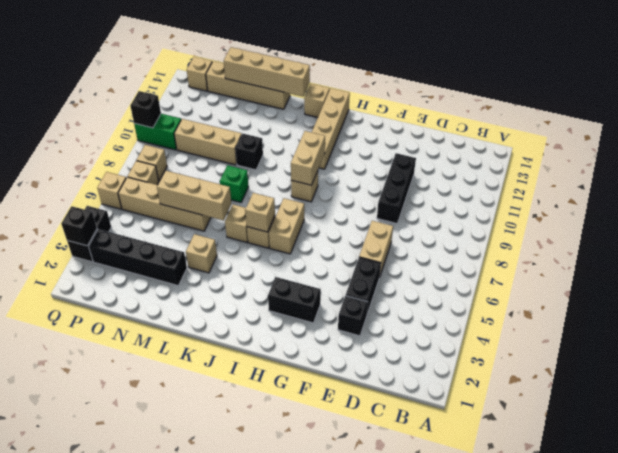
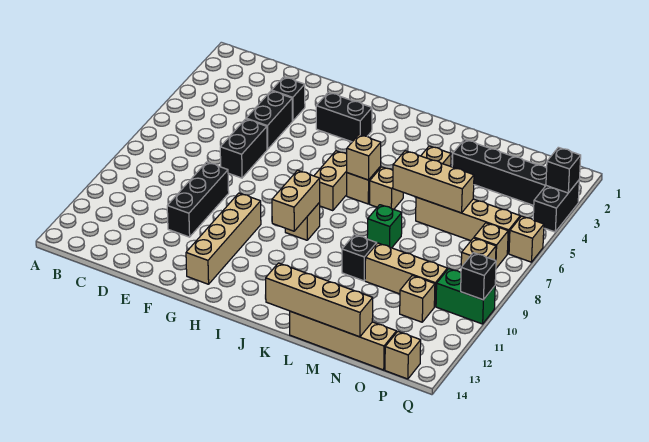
tan 1x2 brick [359,221,393,275] -> black 1x2 brick [220,119,267,178]
tan 1x4 brick [312,88,350,169] -> tan 1x4 brick moved to [186,193,261,284]
tan 1x1 brick [304,84,330,117] -> tan 1x1 brick moved to [400,275,435,322]

